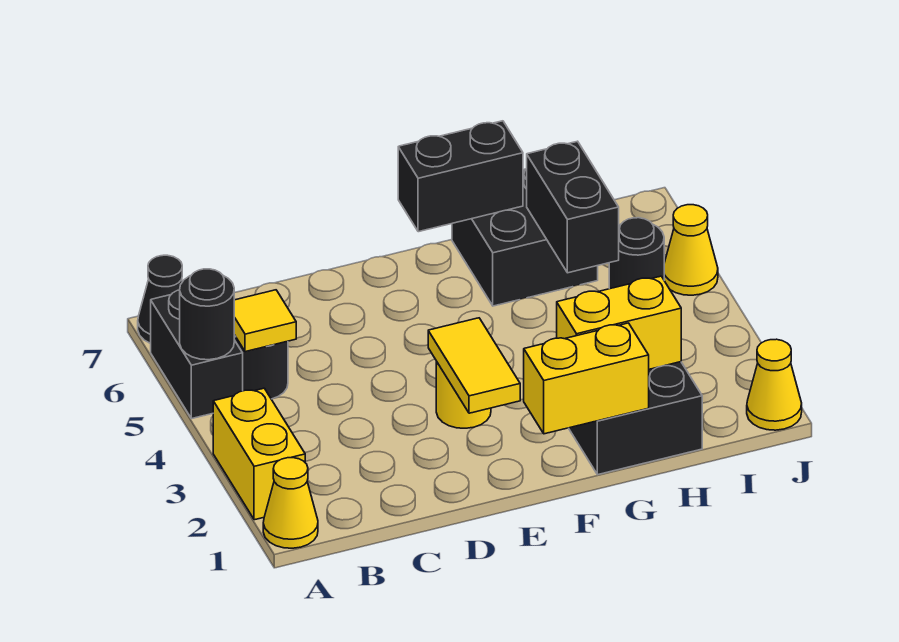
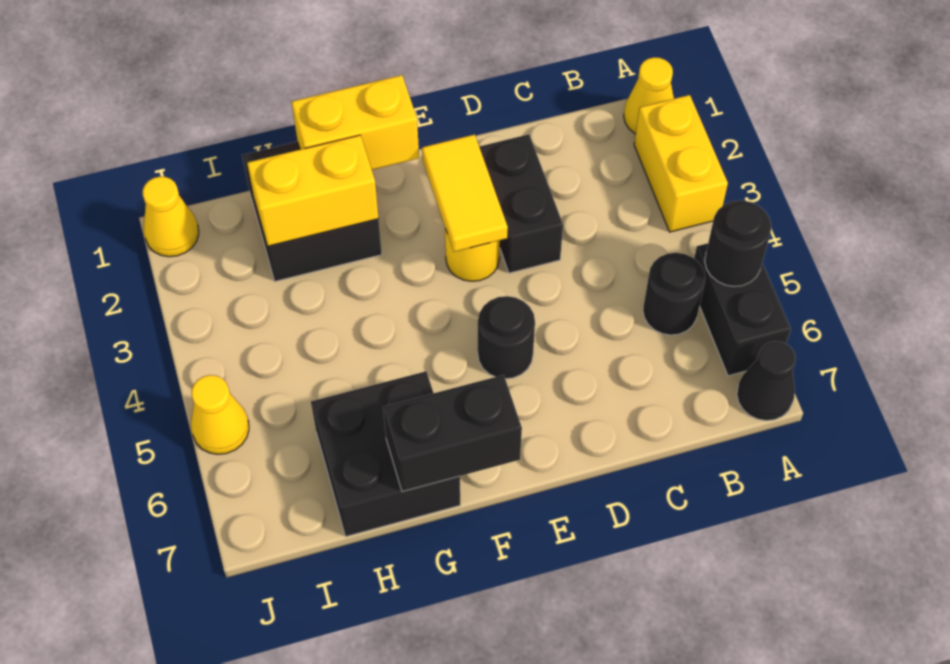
yellow 1x1 tile [234,290,296,352] -> none
black 1x2 brick [527,141,619,273] -> black 1x2 brick moved to [479,134,563,273]
black 1x1 round brick [609,218,664,289] -> black 1x1 round brick moved to [478,296,535,379]

